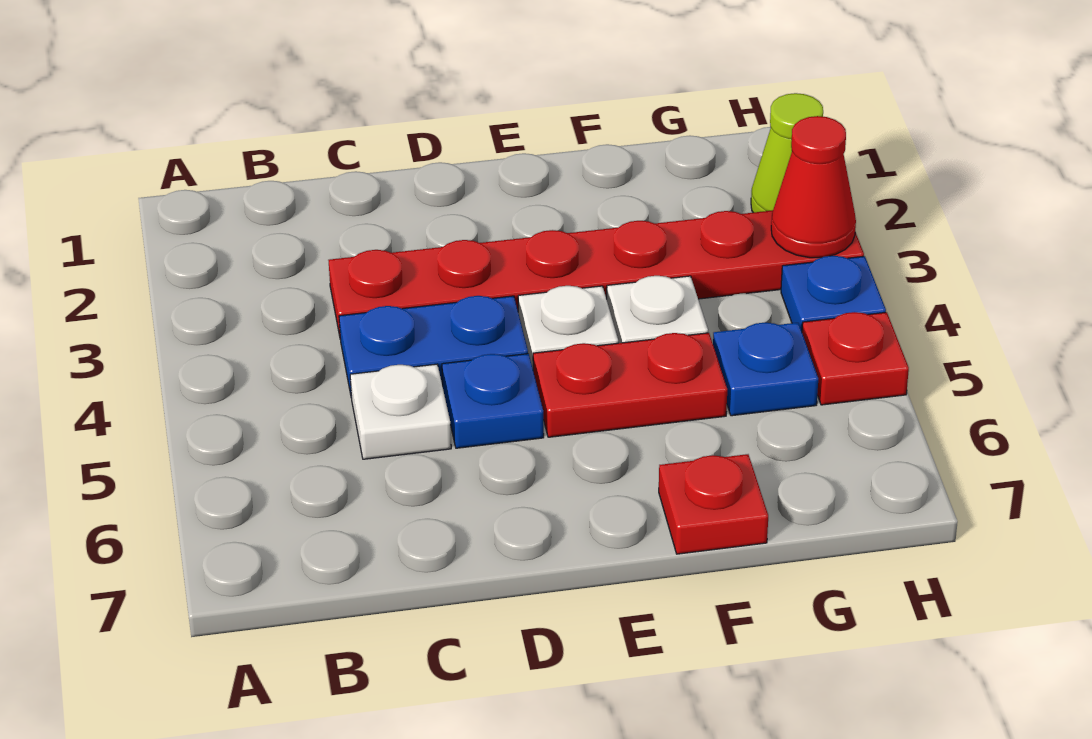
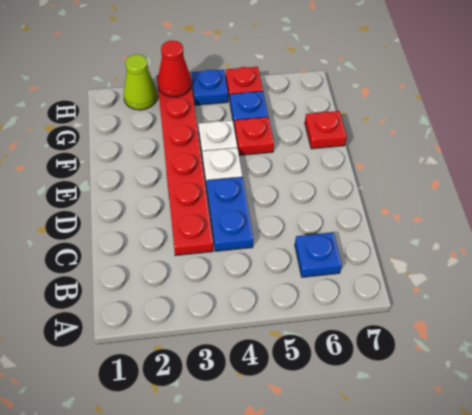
white 1x1 plate [350,364,451,459] -> none
blue 1x1 plate [442,354,544,448] -> blue 1x1 plate moved to [295,232,342,277]
red 1x2 plate [533,333,727,437] -> red 1x1 plate [234,117,274,155]

